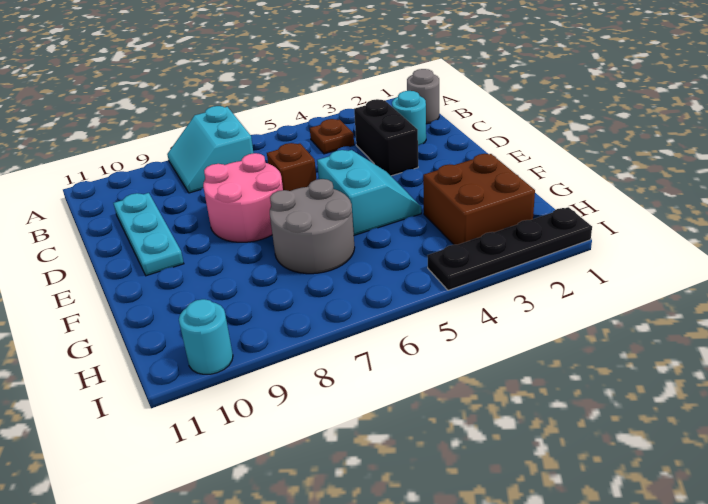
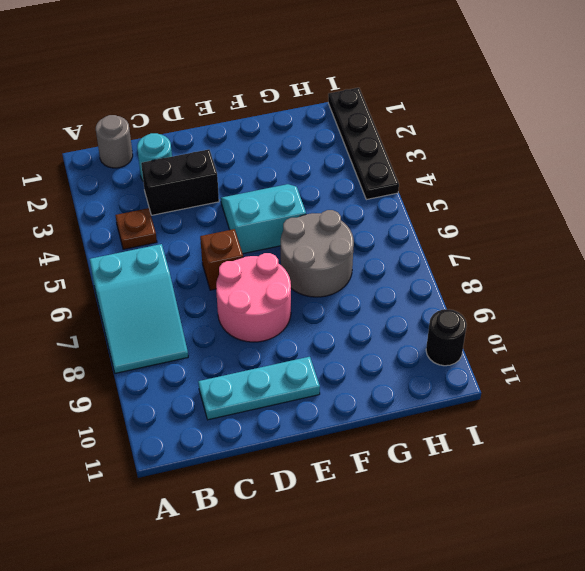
cyan 2x2 slope [167,106,254,193] -> cyan 2x3 slope [90,244,188,373]
brown 2x2 brick [423,154,535,245] -> none
cyan 1x1 round brick [179,299,233,374] -> black 1x1 round brick [426,309,467,366]

